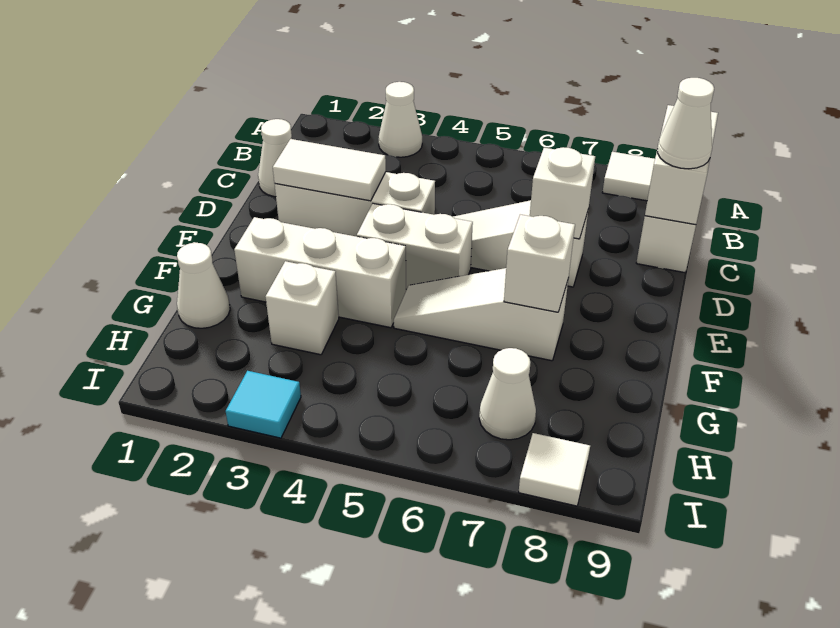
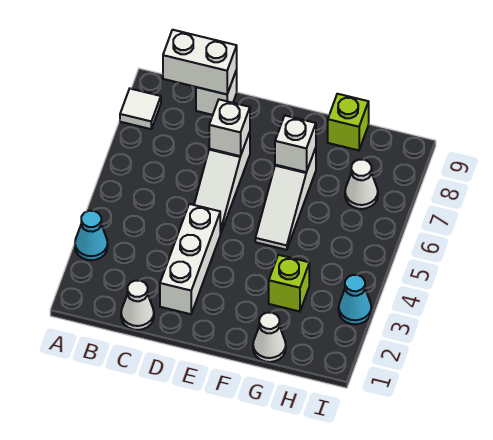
white 1x1 cone [379,82,422,157] -> cyan 1x1 cone [75,211,108,260]
white 1x1 cone [657,78,714,169] -> none
white 1x2 tile [273,139,386,201] -> none
white 1x2 brick [357,204,473,290] -> none
white 1x3 brick [234,217,406,328] -> none
white 1x1 brick [266,261,339,355] -> lime 1x1 brick [269,255,309,311]
none -> lime 1x1 brick [328,94,369,150]
cyan 1x1 tile [226,371,301,438] -> cyan 1x1 cone [339,275,371,324]
white 1x1 tile [519,433,590,506] -> none

